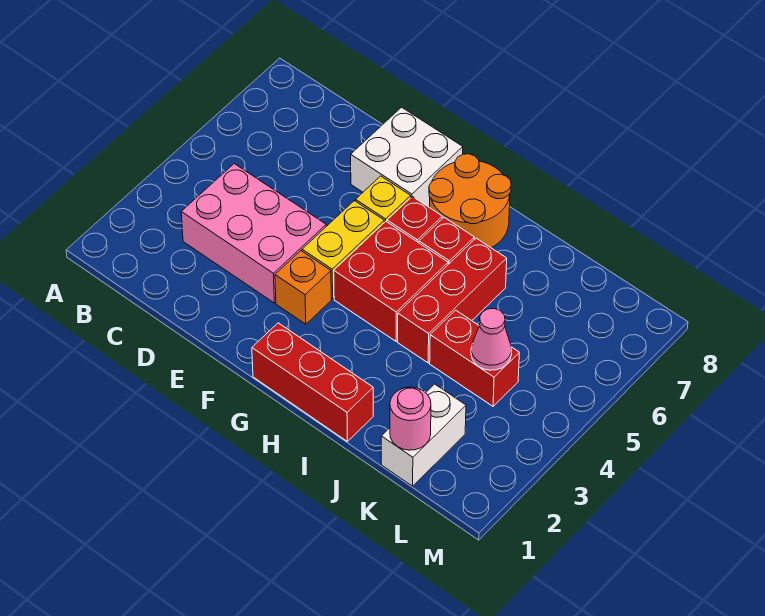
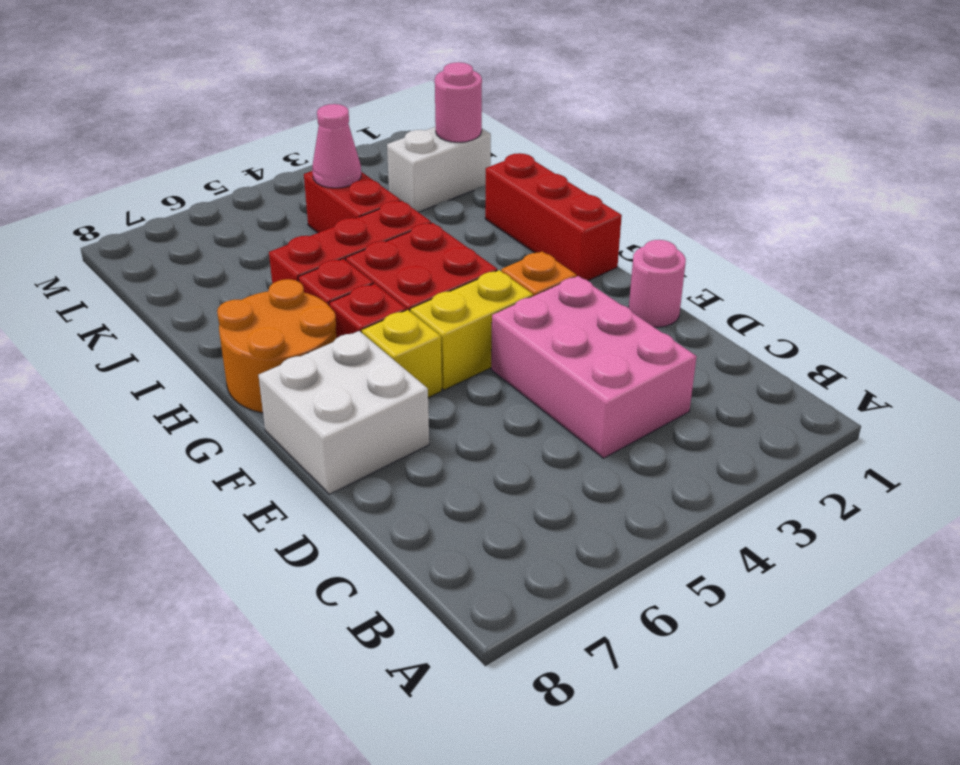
none -> pink 1x1 round brick [629,240,686,327]

